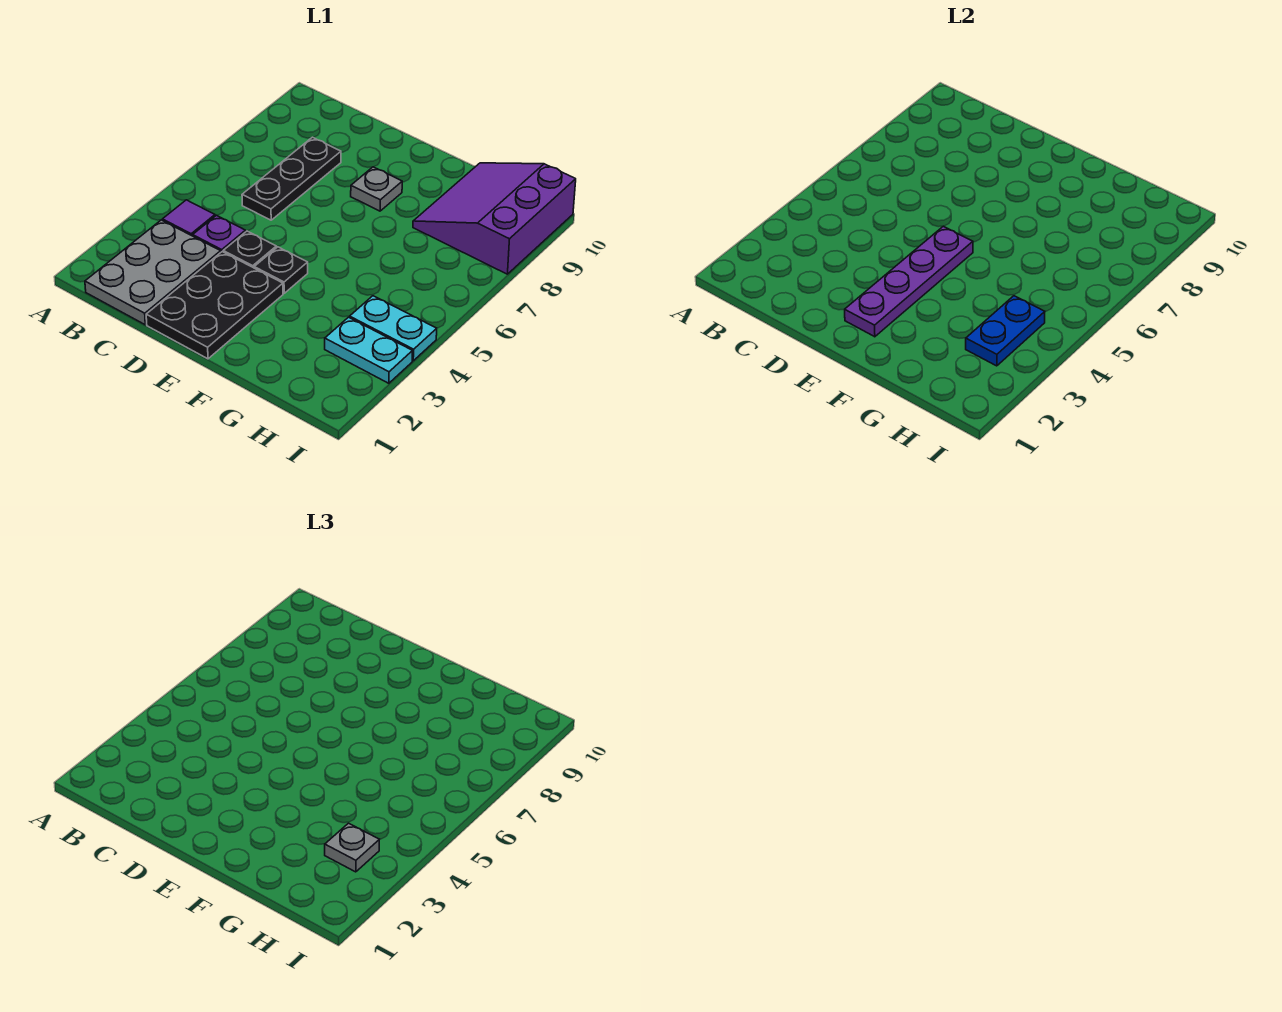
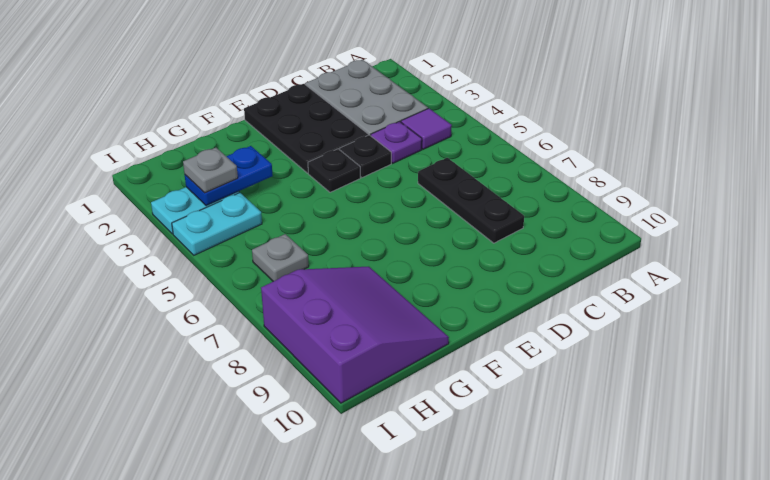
purple 1x4 plate [845,226,973,337] -> none
grey 1x1 plate [351,167,402,211] -> grey 1x1 plate moved to [252,234,309,281]
blue 1x2 plate [966,296,1045,366] -> blue 1x2 plate turned to [185,146,273,206]

